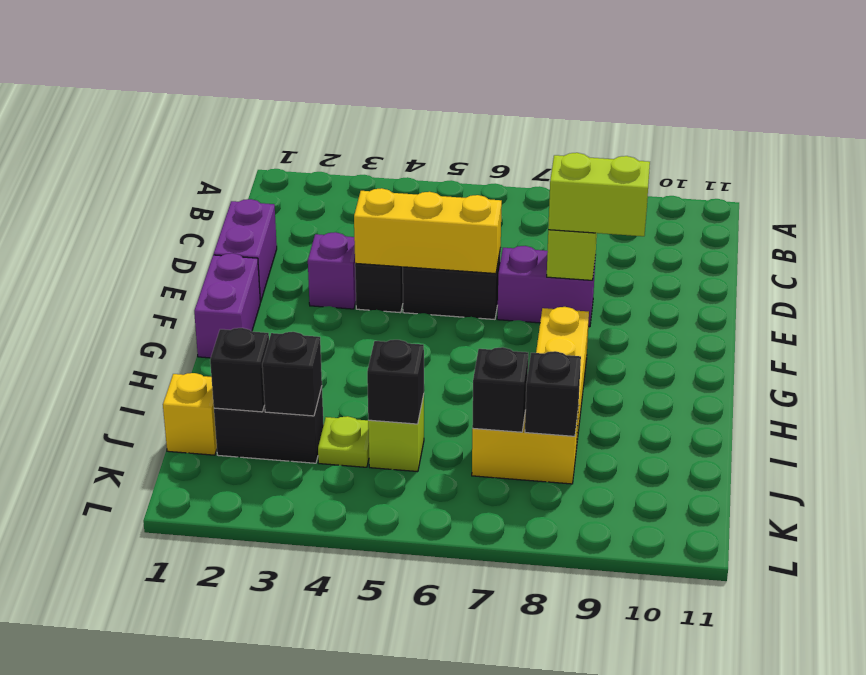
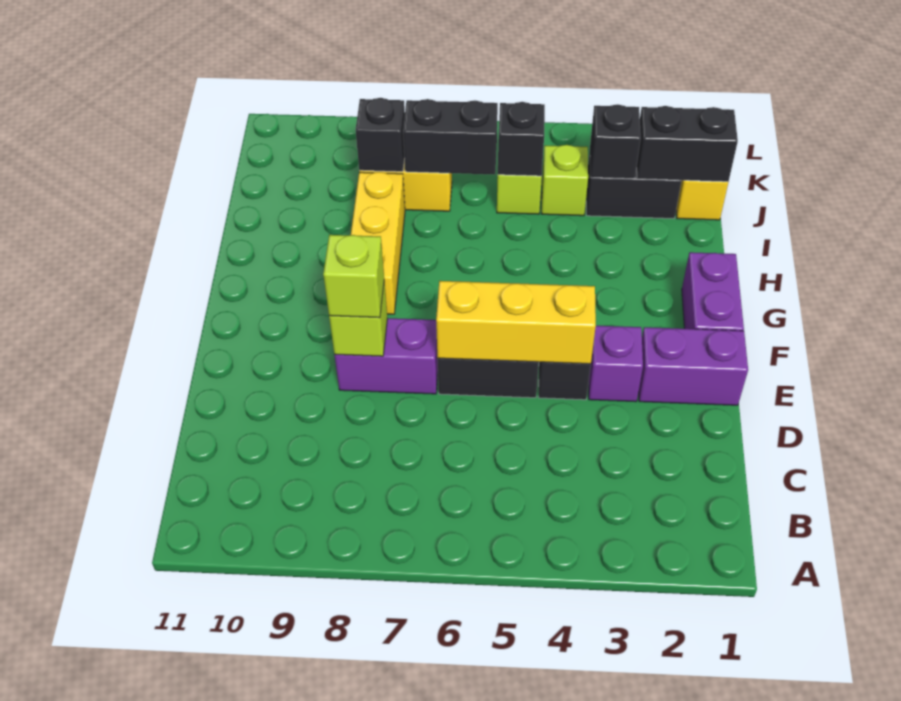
purple 1x2 brick [214,199,277,302] -> purple 1x2 brick turned to [639,327,748,405]
lime 1x2 brick [548,153,650,236] -> lime 1x1 brick [323,235,384,318]
black 1x1 brick [210,328,269,412] -> black 1x2 brick [637,106,738,182]
lime 1x1 plate [318,416,369,467] -> lime 1x1 brick [542,145,588,216]
black 1x1 brick [472,347,528,432] -> black 1x2 brick [403,99,498,175]

